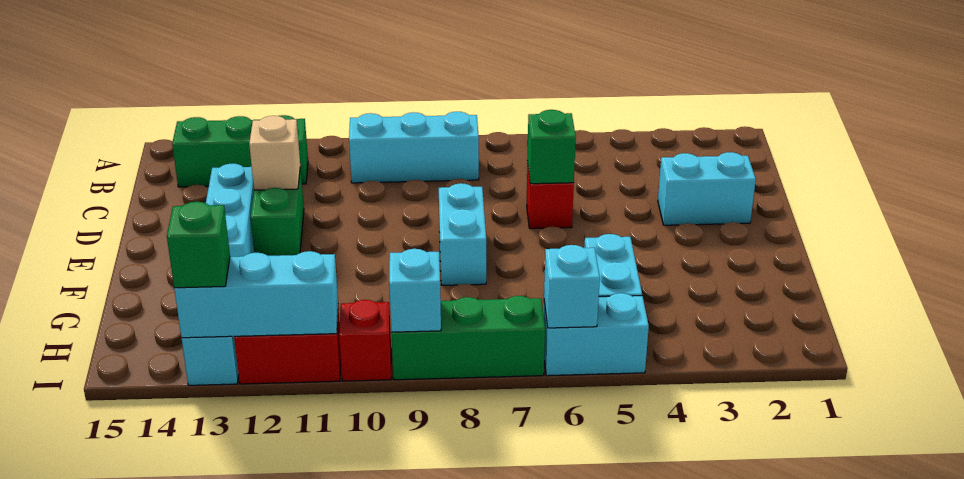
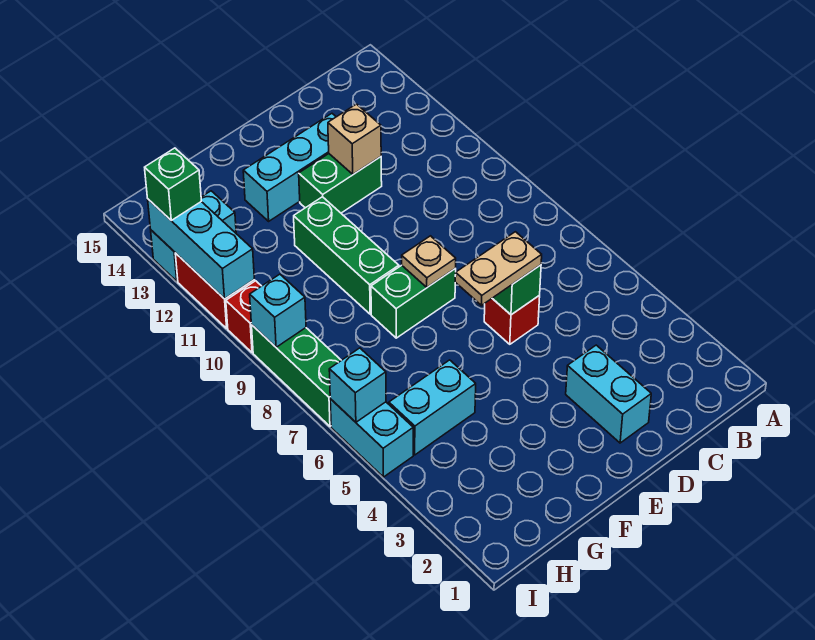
cyan 1x3 brick [349,112,479,183] -> none
green 1x3 brick [172,115,308,187] -> green 1x3 brick moved to [294,197,399,314]
none -> tan 1x2 plate [455,232,542,305]
cyan 1x2 brick [439,183,486,285] -> green 1x2 brick [371,265,456,338]
none -> tan 1x1 plate [402,236,456,287]

